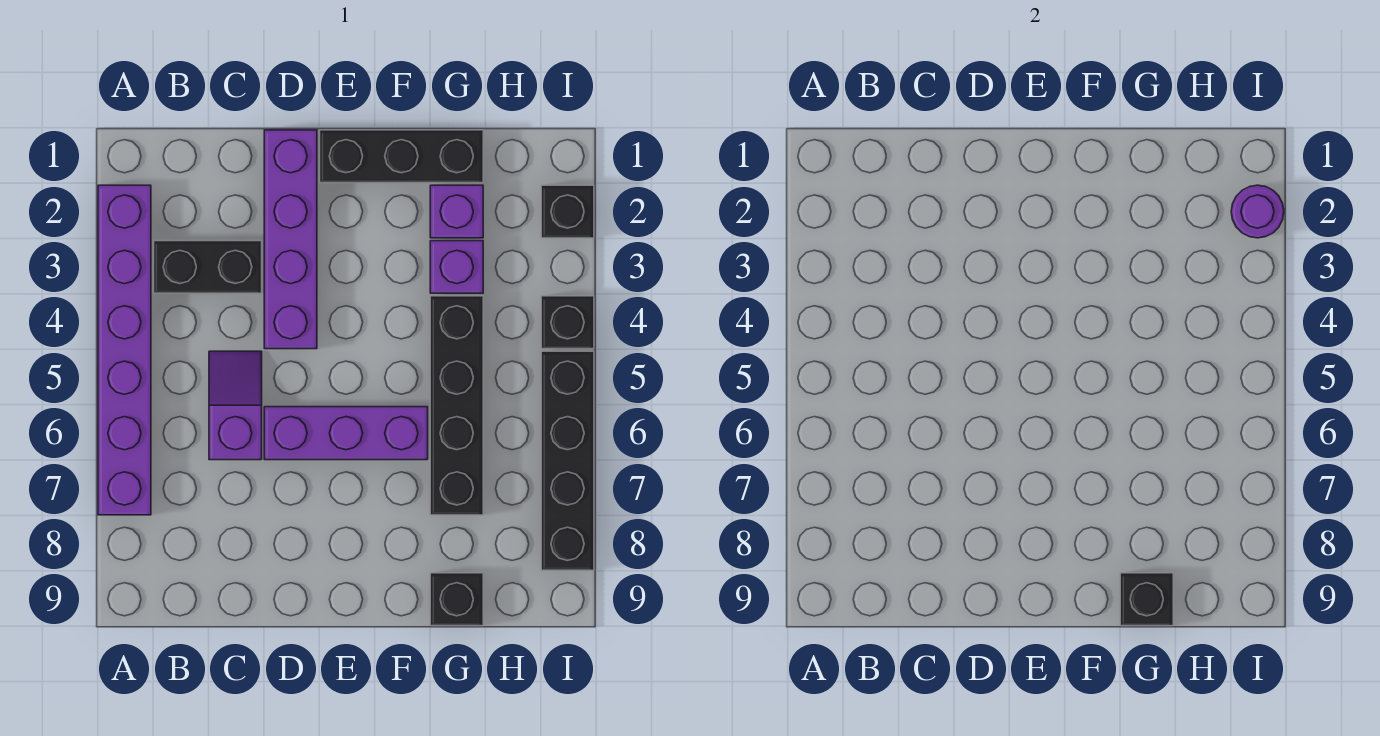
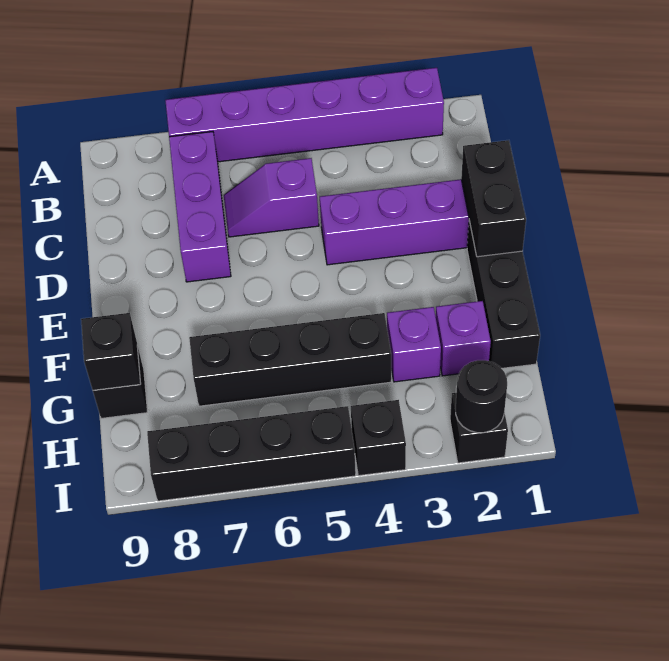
black 1x2 brick [154,241,262,293] -> black 1x2 brick moved to [461,140,526,257]
purple 1x2 slope [209,351,262,460] -> purple 1x2 slope turned to [224,158,319,237]
purple 1x3 brick [264,407,428,460] -> purple 1x3 brick moved to [169,132,231,282]
purple 1x1 round brick [1231,185,1284,238] -> black 1x1 round brick [456,360,507,433]

